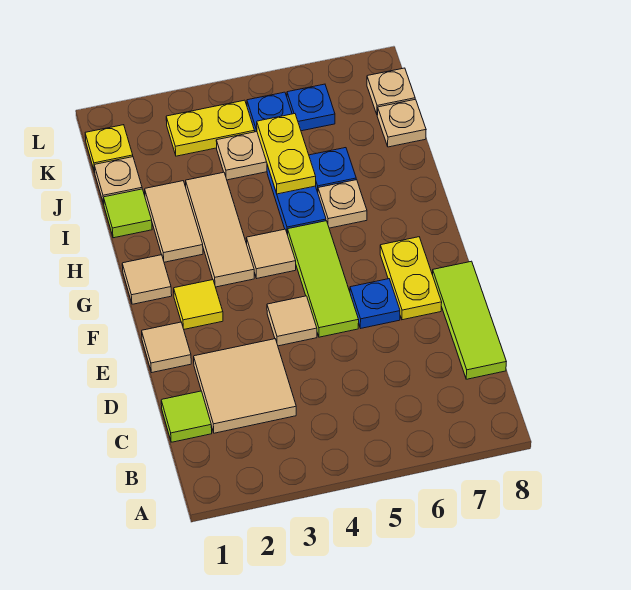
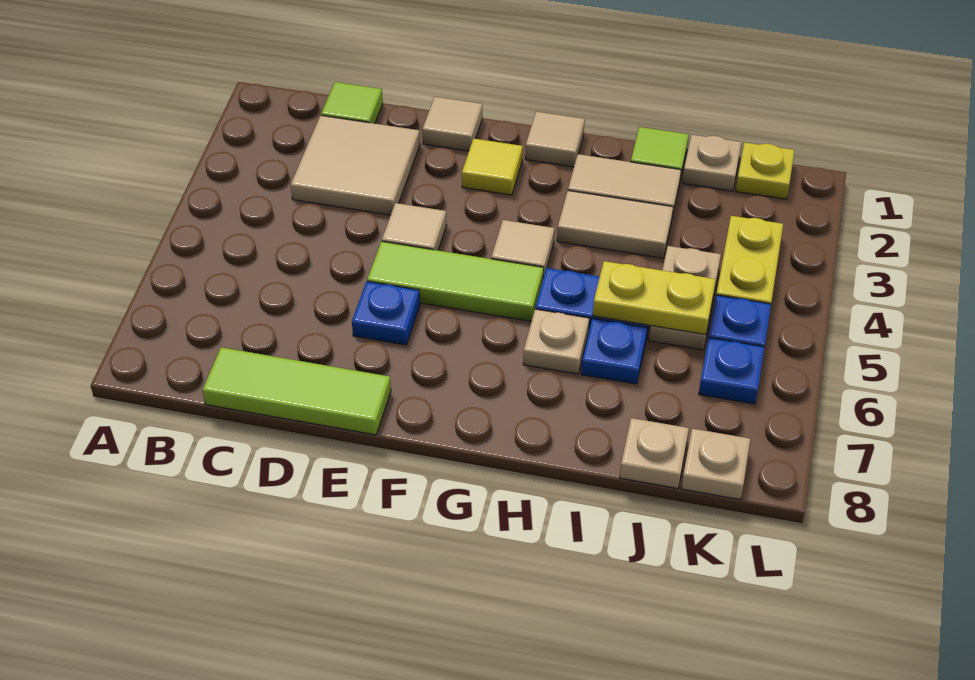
yellow 1x2 plate [380,237,442,320] -> none
tan 1x3 tile [186,172,254,287] -> tan 1x2 tile [557,191,673,258]

